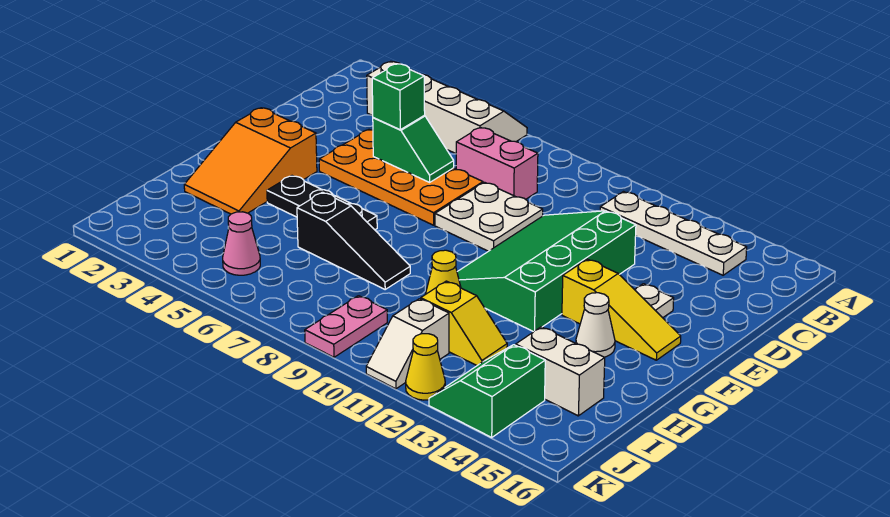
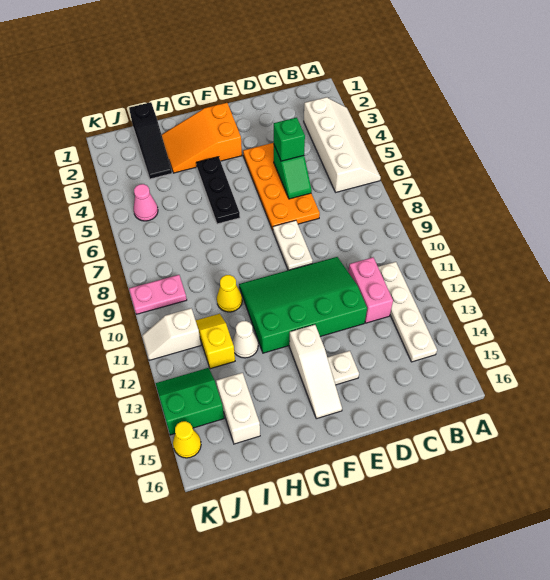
pink 1x2 brick [456,127,538,199] -> pink 1x2 brick moved to [348,257,393,323]
white 2x2 plate [435,182,543,251] -> white 1x2 plate [273,220,313,270]
yellow 1x3 slope [562,259,681,360] -> white 1x3 slope [289,325,342,419]
white 1x1 cone [576,293,615,357] -> white 1x1 cone moved to [232,321,258,358]
black 1x3 slope [297,192,410,289] -> black 1x3 slope moved to [129,102,172,179]
yellow 1x2 slope [421,281,507,365] -> yellow 1x2 slope turned to [196,314,235,369]
yellow 1x1 cone [406,334,445,400] -> yellow 1x1 cone moved to [173,421,201,458]

